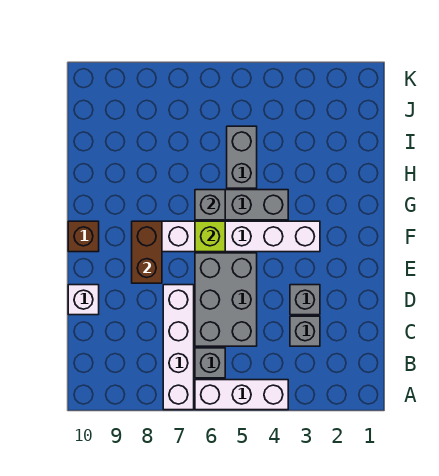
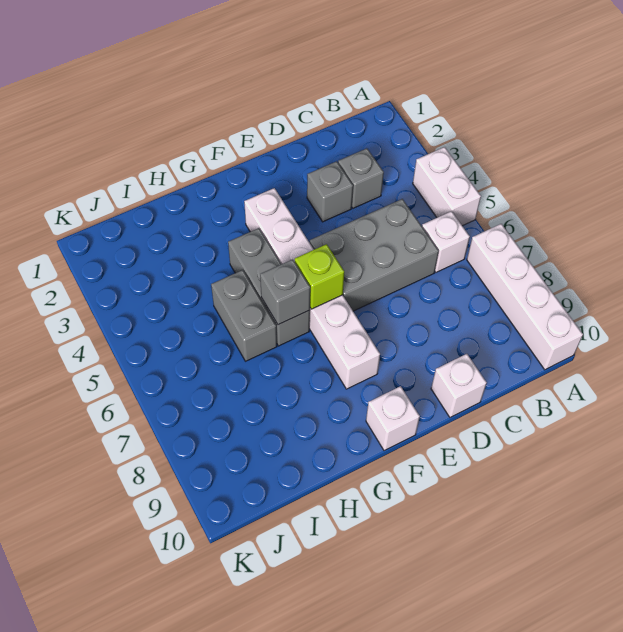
white 1x3 brick [195,380,288,410] -> white 1x2 brick [413,147,481,226]
white 1x4 brick [163,285,194,410] -> white 1x4 brick turned to [467,224,583,370]
grey 1x1 brick [195,348,225,378] -> white 1x1 brick [422,211,470,272]
brown 1x2 brick [132,221,162,283] -> none
brown 1x1 brick [68,221,99,252] -> white 1x1 brick [366,386,420,451]
grey 1x2 brick [227,126,257,188] -> grey 1x2 brick turned to [211,270,277,361]

